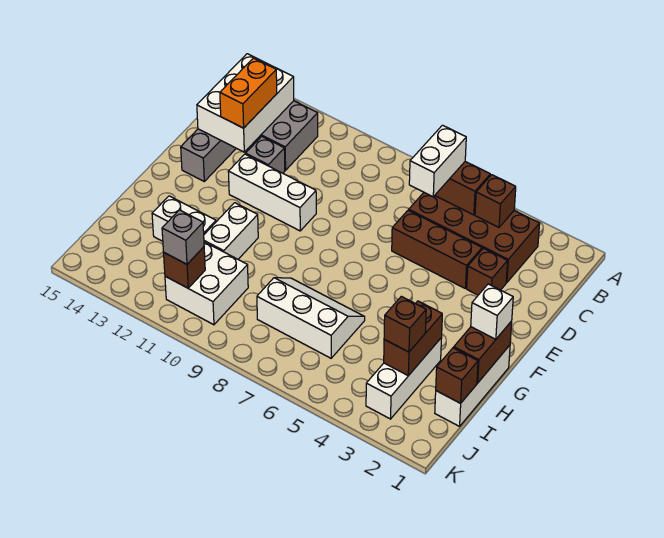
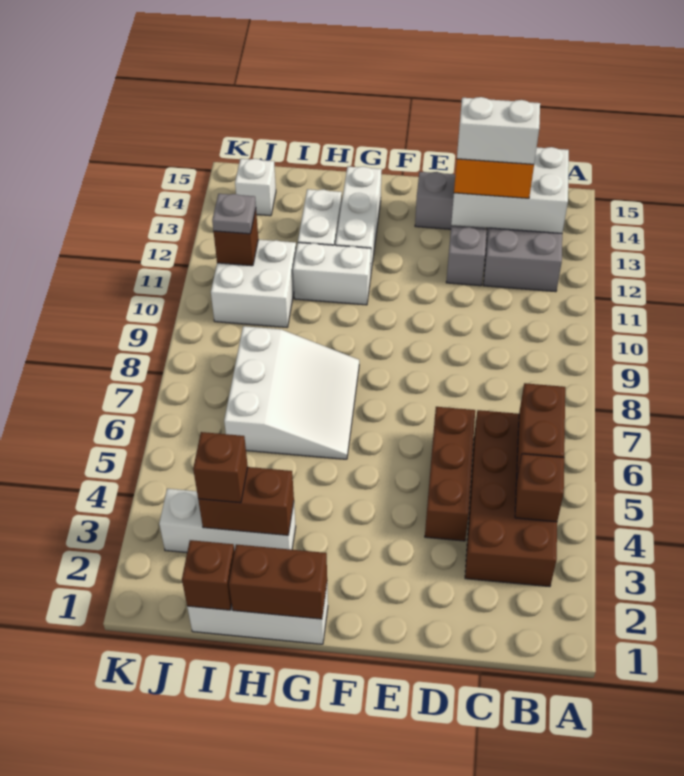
white 1x2 brick [409,125,466,197] -> white 1x2 brick moved to [457,97,540,164]
brown 1x1 brick [467,248,508,295] -> none
white 1x3 brick [228,154,316,231] -> white 1x3 brick moved to [335,167,382,271]
white 1x1 brick [471,284,513,339] -> white 1x1 brick moved to [235,159,276,216]
white 2x3 slope [257,278,365,358] -> white 3x3 slope [224,326,359,459]
grey 1x1 brick [162,210,204,264] -> grey 1x1 plate [212,194,256,234]

